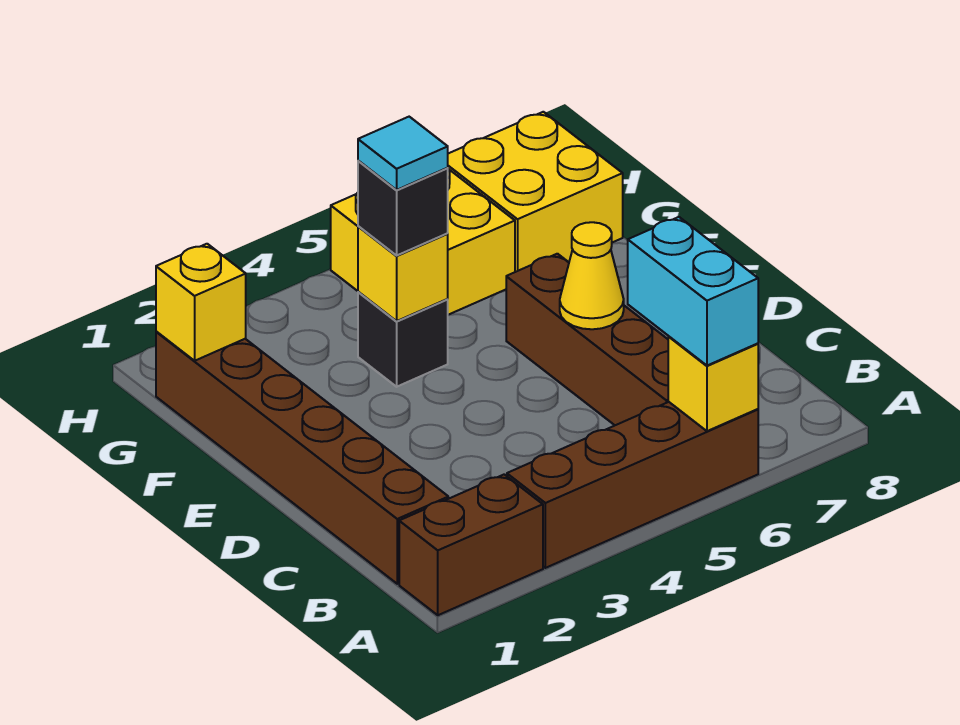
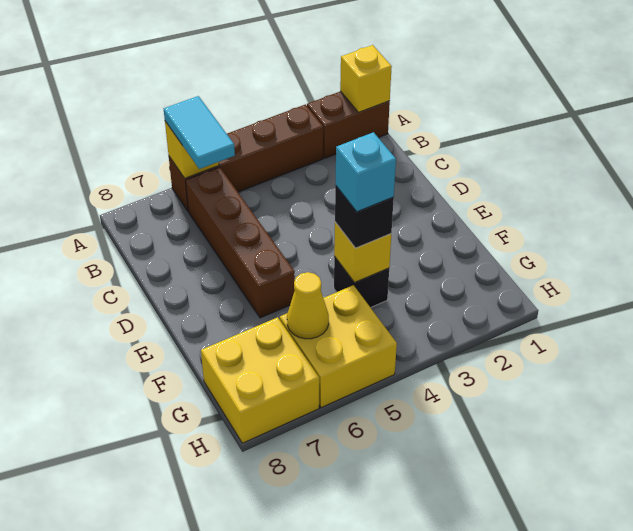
cyan 1x2 brick [628,217,758,366] -> cyan 1x2 tile [164,96,235,169]
brown 1x6 brick [156,331,448,584] -> none
yellow 1x1 cone [560,222,624,329] -> yellow 1x1 cone moved to [287,272,329,339]
cyan 1x1 tile [358,117,448,190] -> cyan 1x1 brick [335,132,396,212]
yellow 1x1 brick [156,244,246,361] -> yellow 1x1 brick moved to [340,45,392,112]

